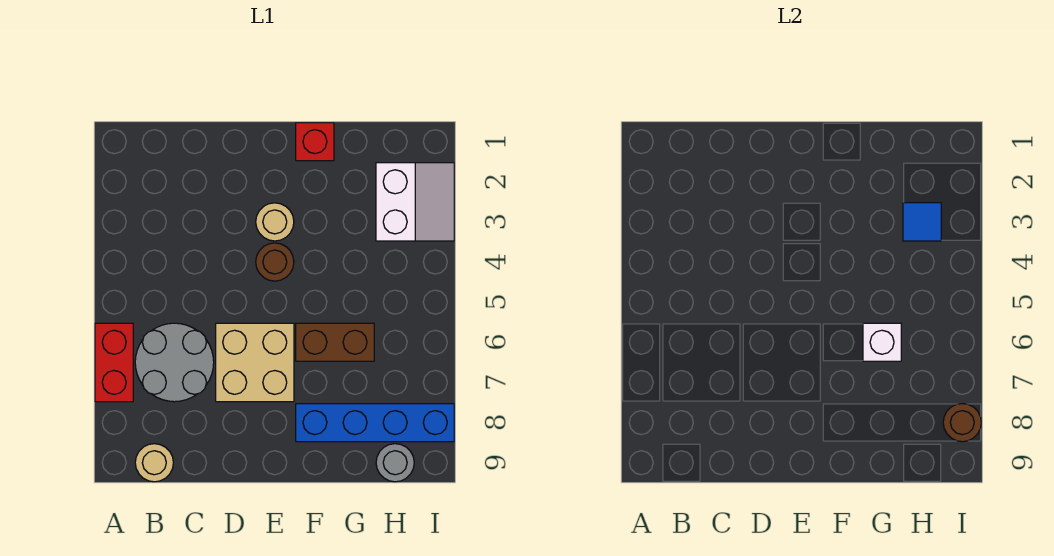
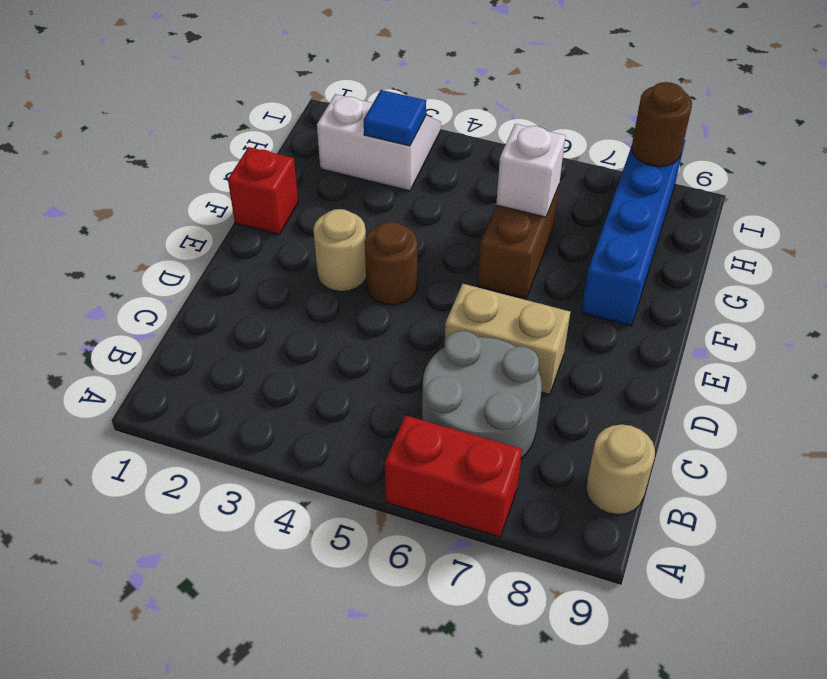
tan 2x2 brick [216,323,294,402] -> tan 1x2 brick [445,284,570,395]
grey 1x1 round brick [376,444,414,482] -> none

